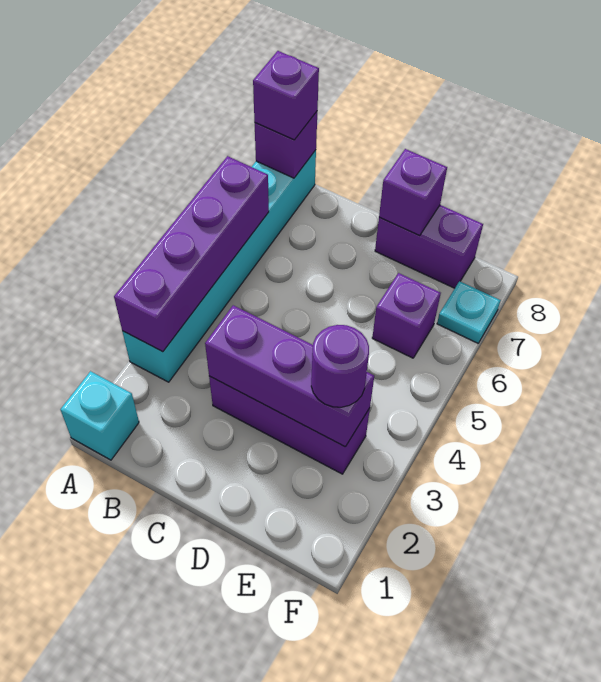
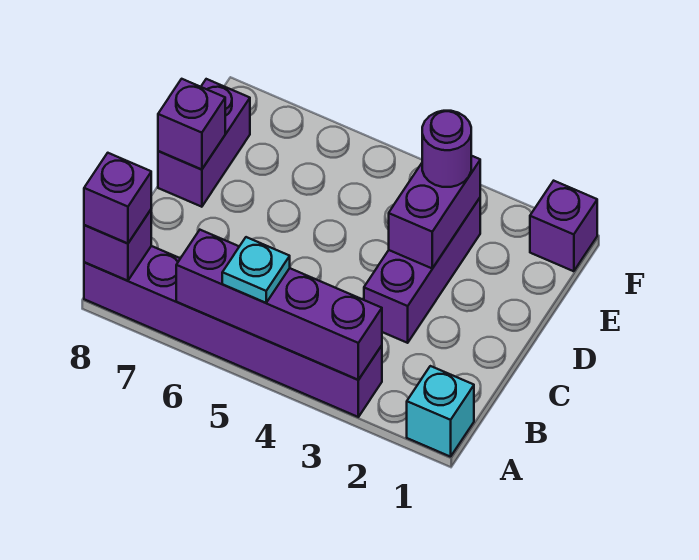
cyan 1x6 brick [122,150,316,382] -> purple 1x6 brick [84,246,382,417]
purple 1x3 brick [205,305,374,447] -> purple 1x2 brick [389,156,480,268]
purple 1x1 brick [372,273,441,358] -> purple 1x1 brick moved to [530,181,597,271]
cyan 1x1 plate [437,281,501,343] -> cyan 1x1 plate moved to [222,237,290,303]

